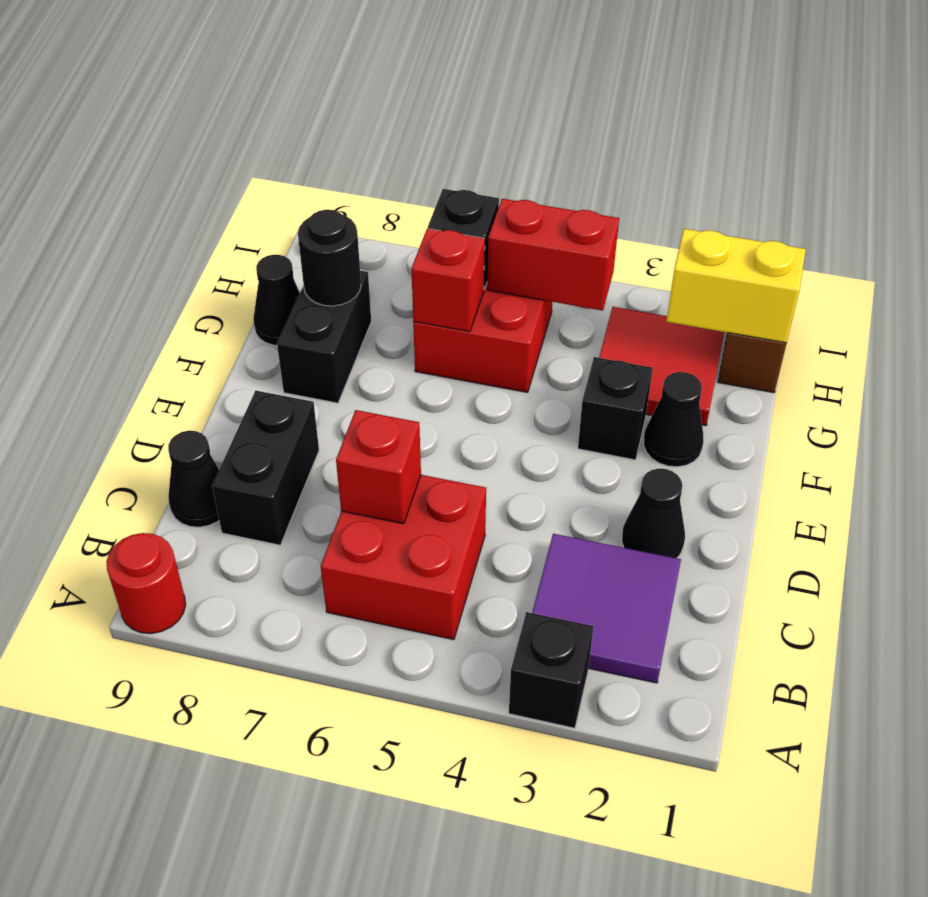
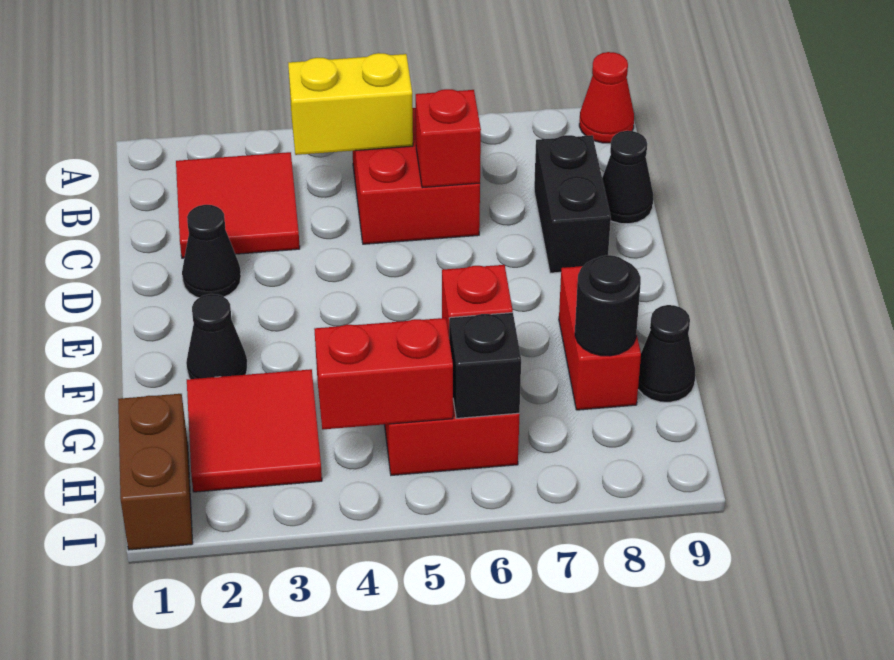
black 1x1 brick [509,612,594,728] -> none
red 1x1 round brick [106,533,186,634] -> red 1x1 cone [579,52,634,143]
purple 2x2 tile [532,534,681,683] -> red 2x2 tile [176,152,300,258]
black 1x1 brick [578,357,653,460] -> none
black 1x2 brick [277,271,371,403] -> red 1x2 brick [559,266,641,410]
yellow 1x2 brick [666,229,806,343] -> yellow 1x2 brick moved to [288,53,413,155]

